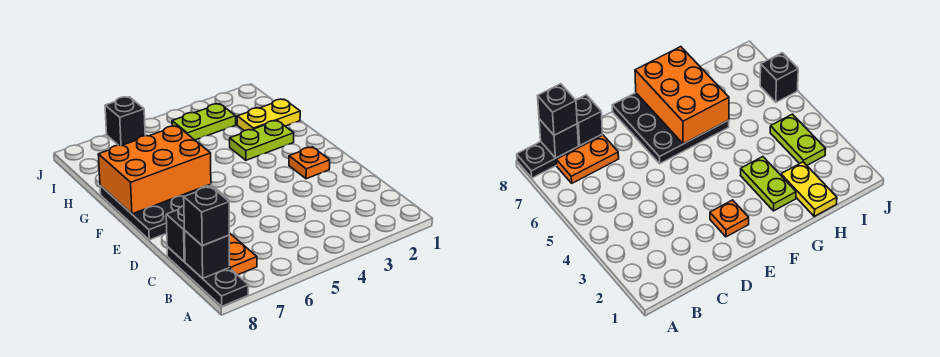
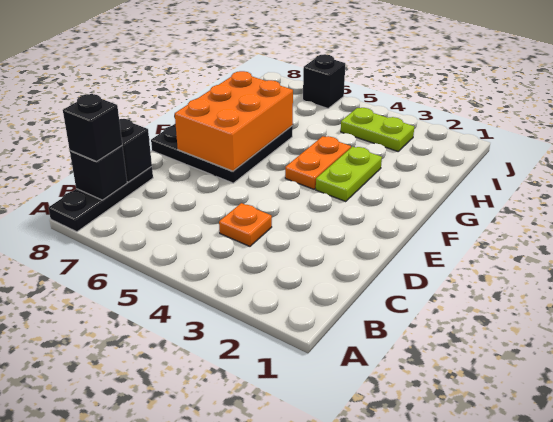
orange 1x2 plate [229,233,257,275] -> orange 1x2 plate moved to [285,136,351,189]
orange 1x1 plate [289,147,330,179] -> orange 1x1 plate moved to [219,203,272,246]
orange 2x3 brick [98,126,211,214] -> orange 2x3 brick turned to [175,71,293,171]
lime 1x2 plate [230,121,294,160] -> lime 1x2 plate turned to [316,147,382,201]
yellow 1x2 plate [237,99,300,131] -> none

